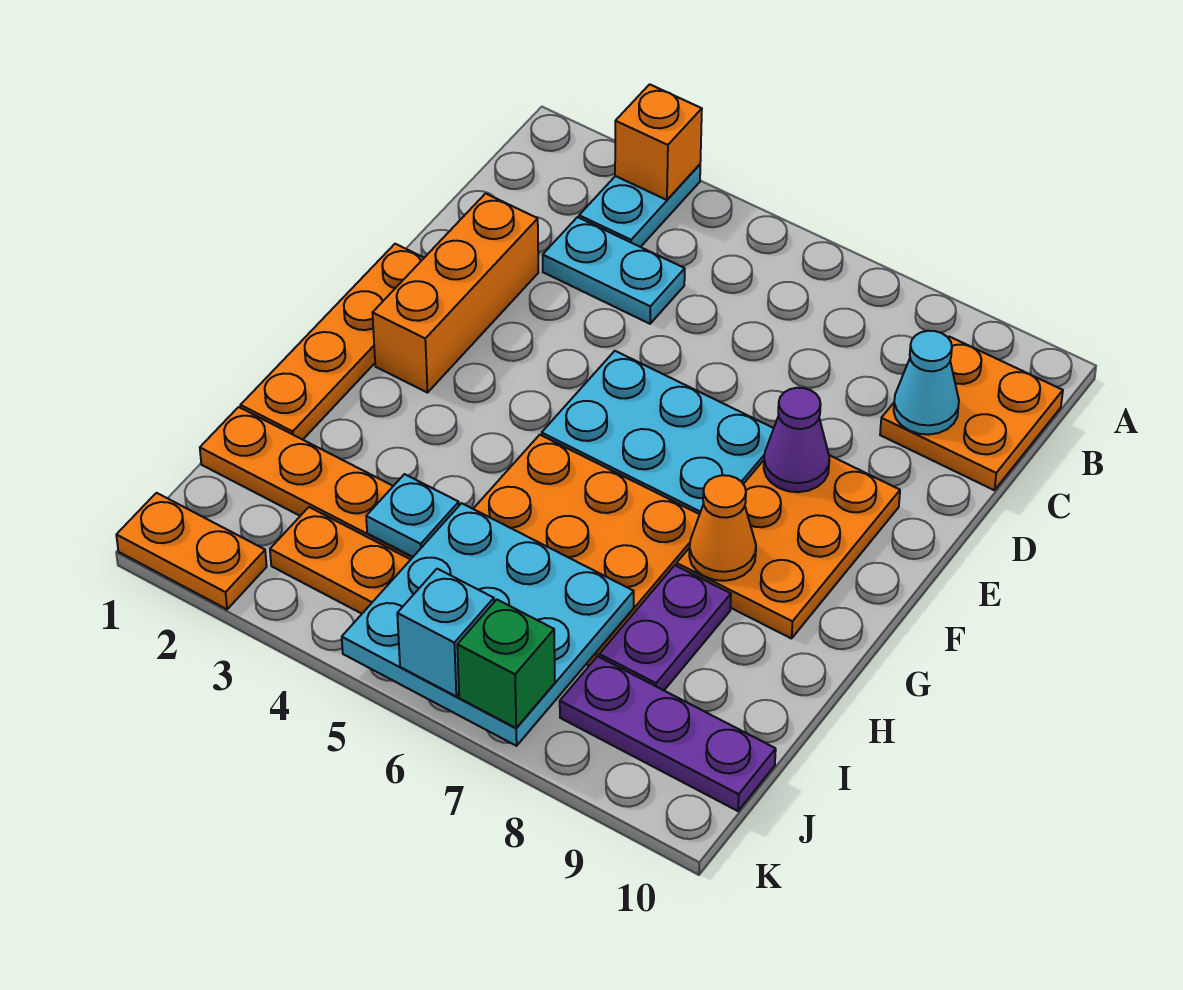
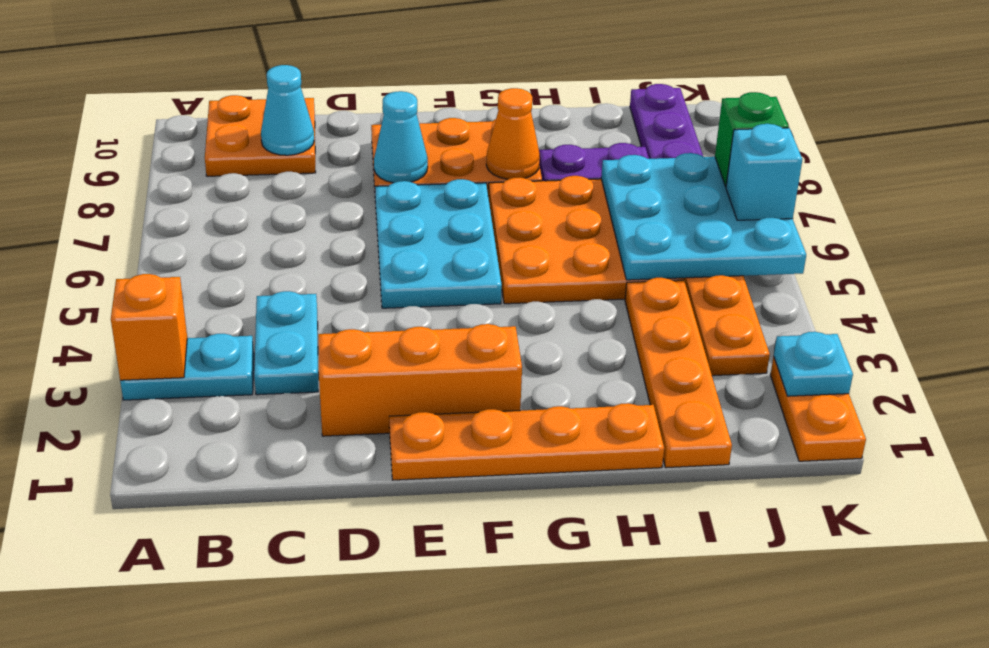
purple 1x1 cone [764,388,829,492] -> cyan 1x1 cone [374,91,428,183]
cyan 1x1 plate [366,474,459,557] -> cyan 1x1 plate moved to [774,332,853,396]

